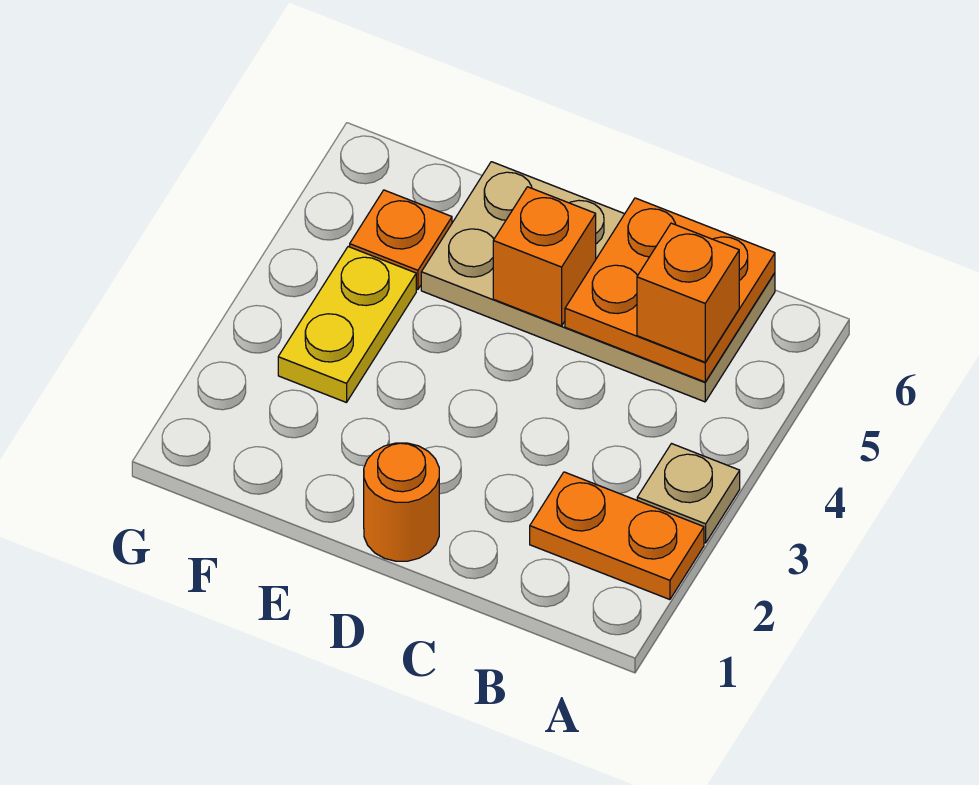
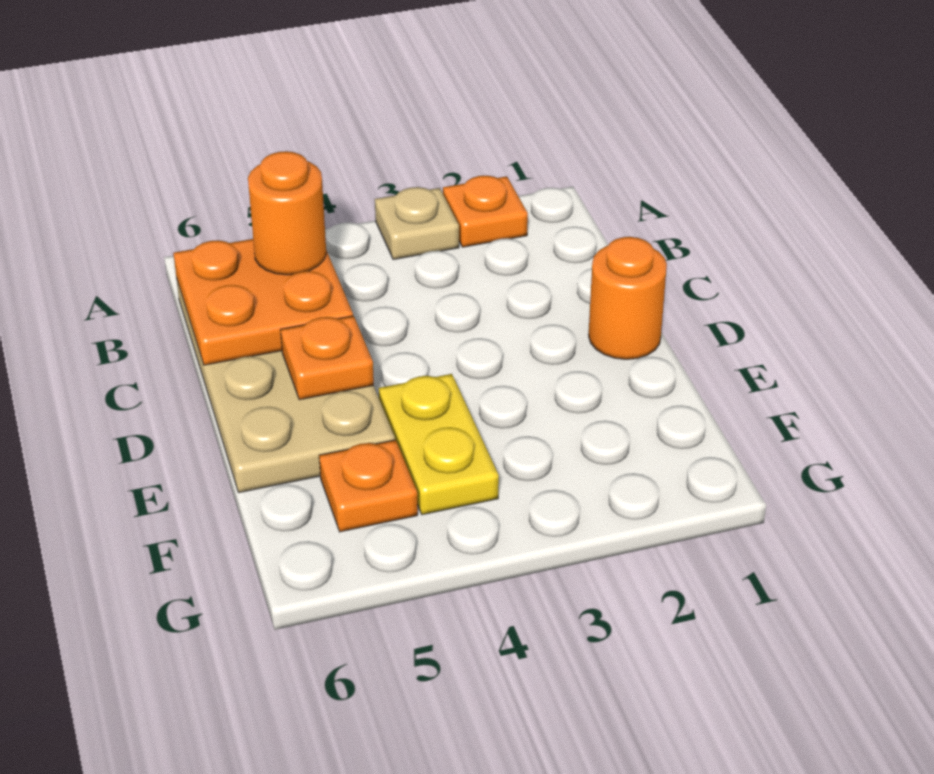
orange 1x2 plate [530,472,704,600] -> orange 1x1 plate [443,176,528,247]
orange 1x1 brick [637,223,739,362] -> orange 1x1 round brick [248,151,326,275]
orange 1x1 brick [493,187,596,326] -> orange 1x1 plate [280,316,374,400]
yellow 1x2 plate [278,247,416,403] -> yellow 1x2 plate turned to [379,374,499,515]

